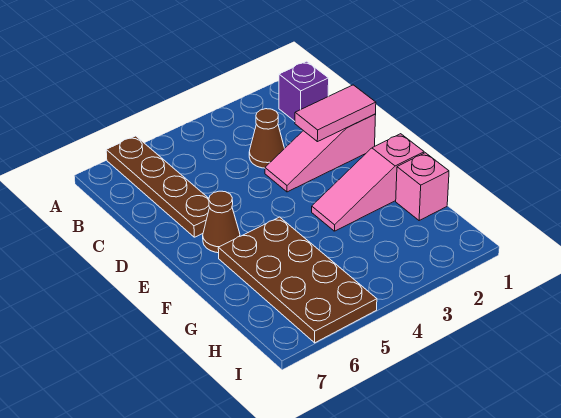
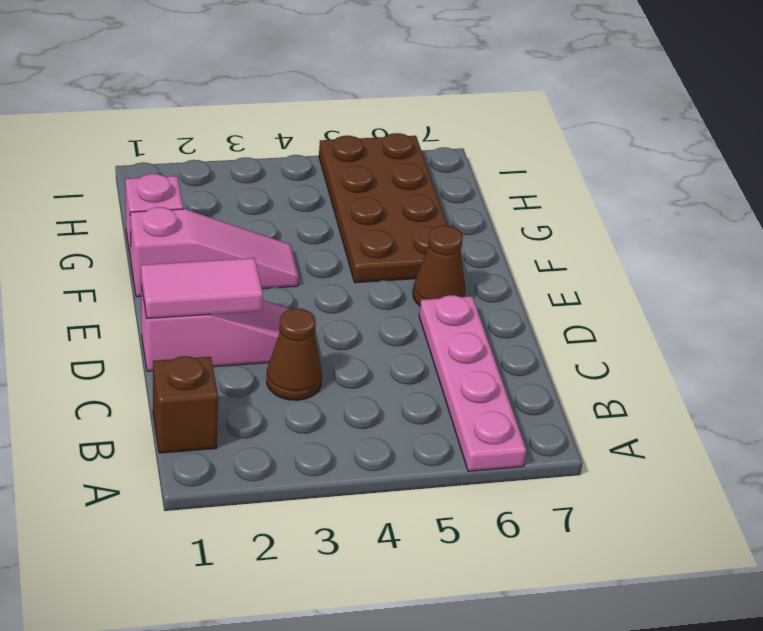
brown 1x4 plate [106,136,210,237] -> pink 1x4 plate [419,295,526,471]
purple 1x1 brick [279,61,329,121] -> brown 1x1 brick [153,356,218,453]

